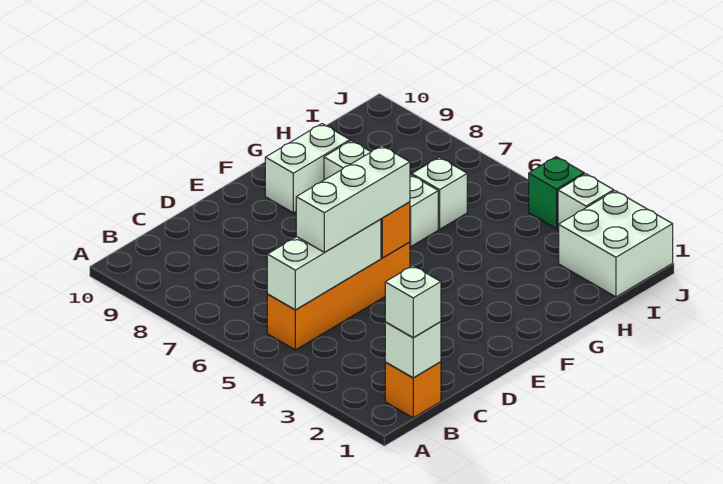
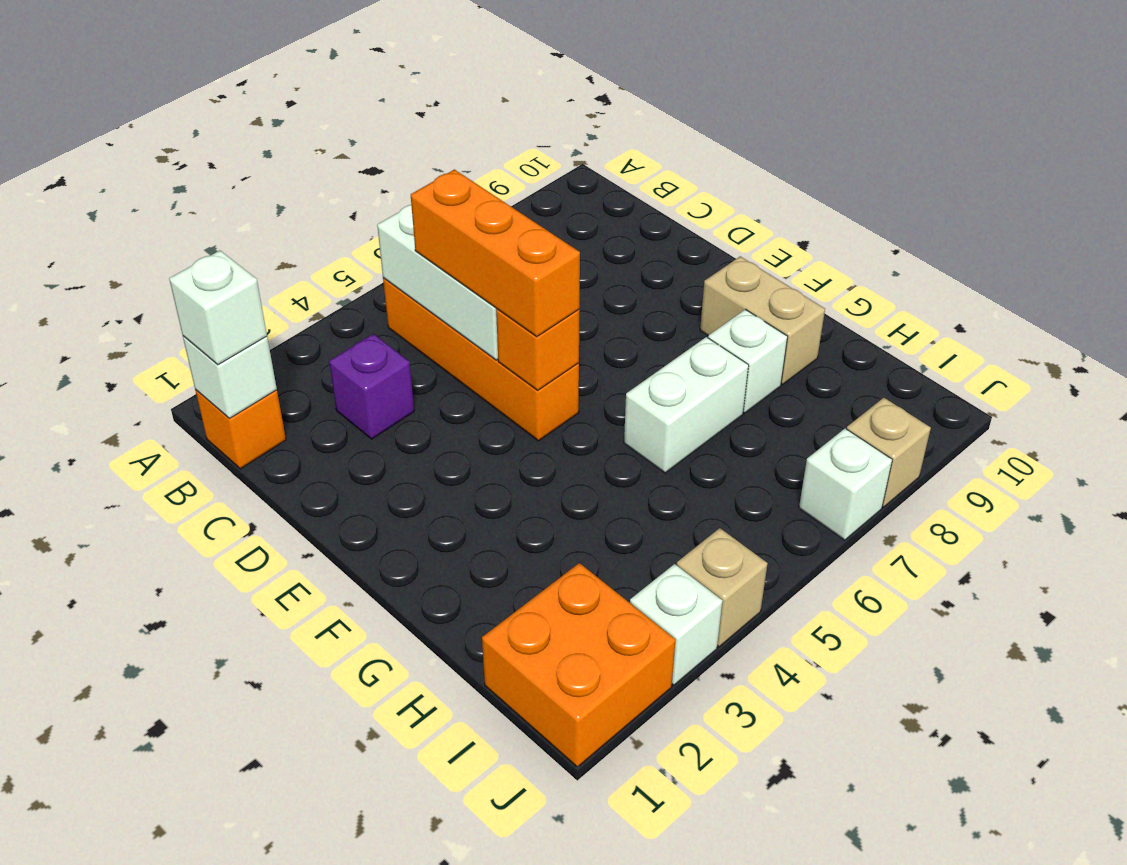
none -> purple 1x1 brick [329,334,414,439]
white 1x3 brick [296,146,410,252] -> orange 1x3 brick [411,170,580,337]
white 1x2 brick [265,124,350,213] -> tan 1x2 brick [700,256,825,384]
white 1x1 brick [412,157,467,229] -> white 1x1 brick moved to [799,428,892,540]
white 2x2 brick [559,191,673,297] -> orange 2x2 brick [482,563,676,767]
green 1x1 brick [529,157,584,229] -> tan 1x1 brick [677,528,768,647]
none -> tan 1x1 brick [847,398,931,507]

